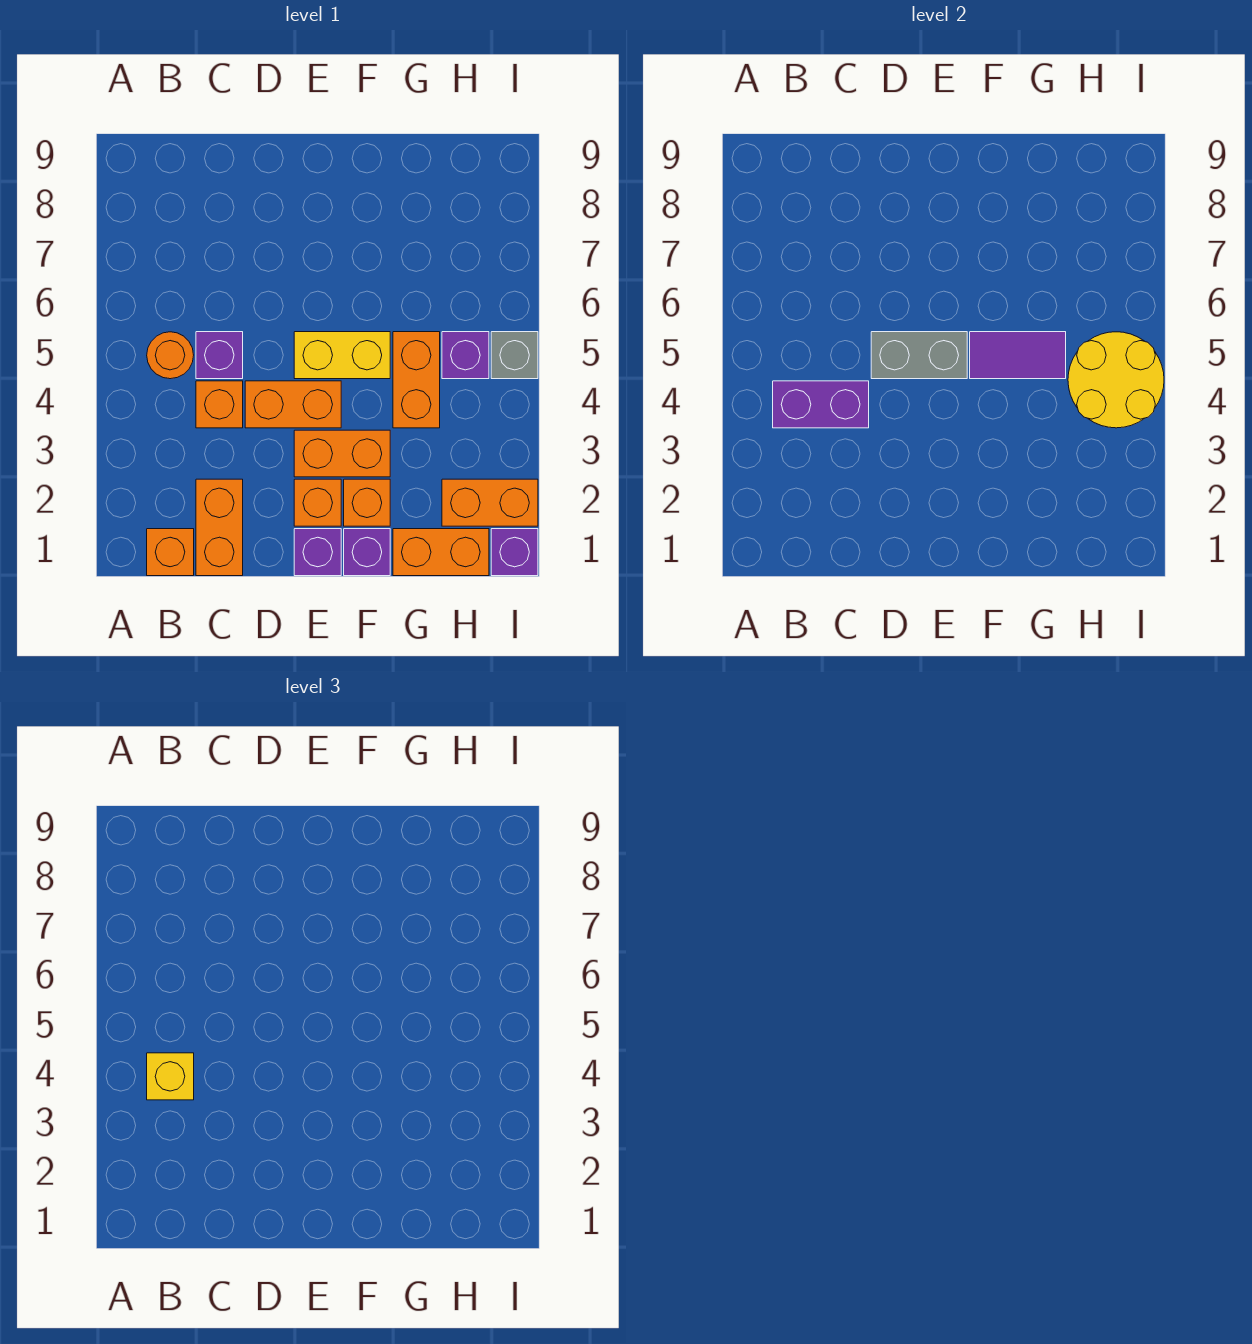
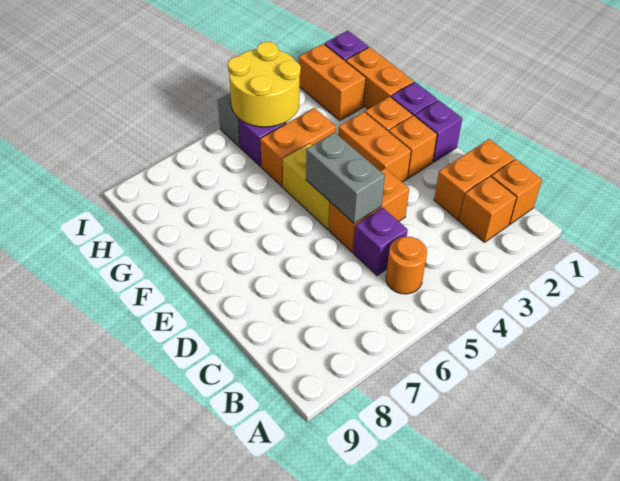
purple 1x2 brick [773,381,869,428] -> none
yellow 1x1 brick [147,1053,194,1100] -> none
orange 1x1 brick [196,381,243,428] -> orange 1x1 brick moved to [460,176,517,242]
orange 1x2 brick [245,381,341,428] -> orange 1x2 brick turned to [329,168,409,252]
purple 1x2 tile [970,332,1066,379] -> none

